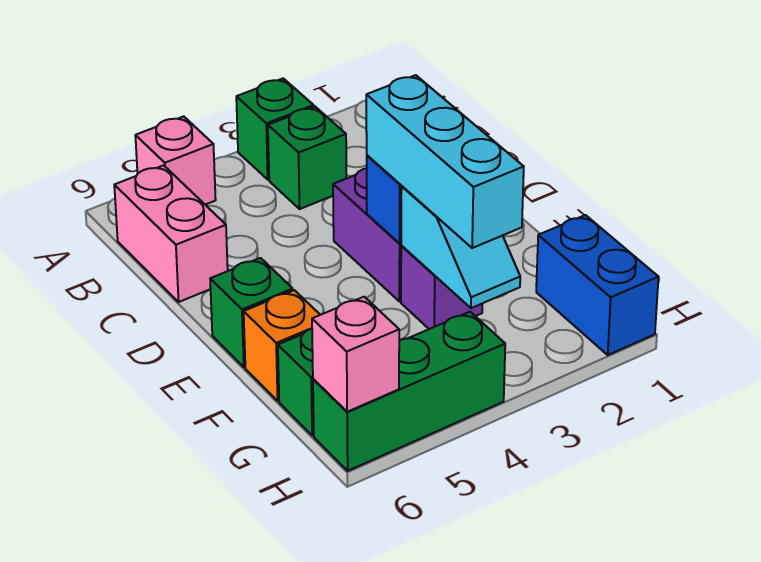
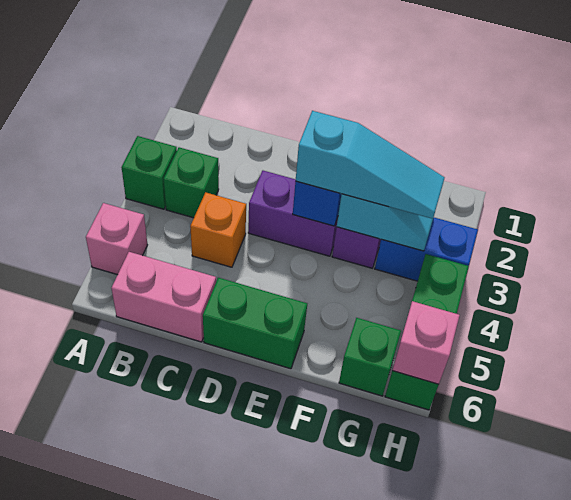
cyan 1x3 brick [366,75,524,248] -> cyan 1x3 slope [296,111,445,219]
green 1x1 brick [210,258,293,367] -> green 1x2 brick [203,278,307,369]
orange 1x1 brick [244,290,320,401] -> orange 1x1 brick moved to [190,192,246,267]
blue 1x2 brick [536,215,659,355] -> blue 1x2 brick moved to [375,217,478,281]

